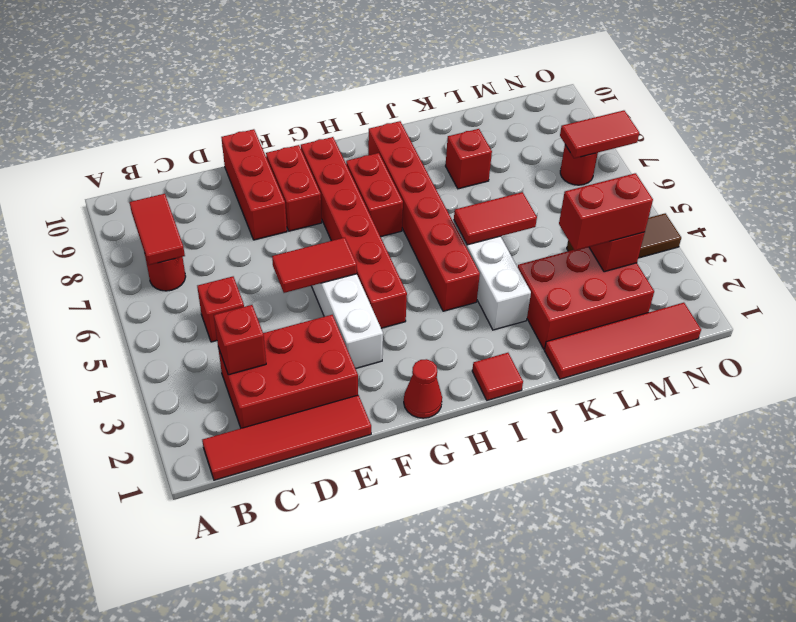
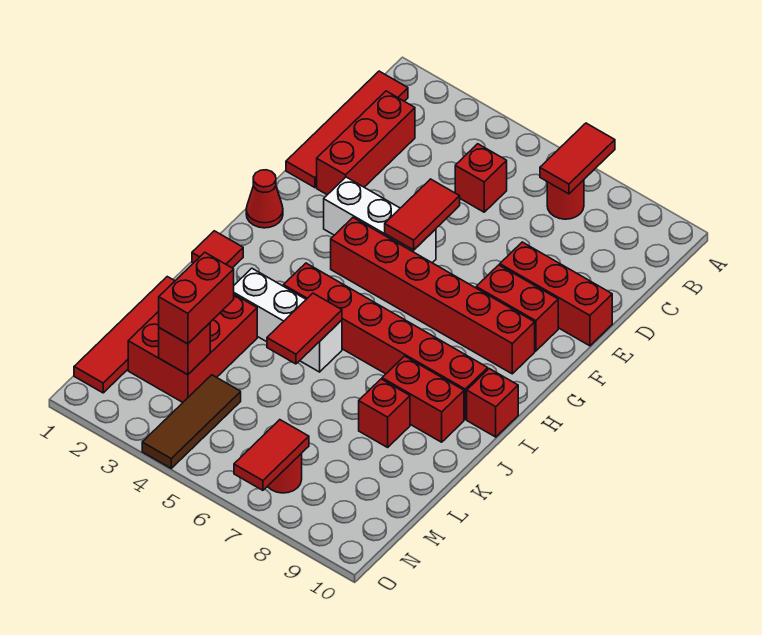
red 1x2 tile [130,194,185,265] -> red 1x2 tile turned to [540,123,615,194]
red 2x3 brick [218,315,358,428] -> red 1x3 brick [317,91,415,195]
red 1x1 brick [214,305,266,375] -> red 1x1 brick moved to [467,369,518,437]
red 1x2 brick [346,153,403,237] -> red 1x2 brick moved to [382,356,464,442]

